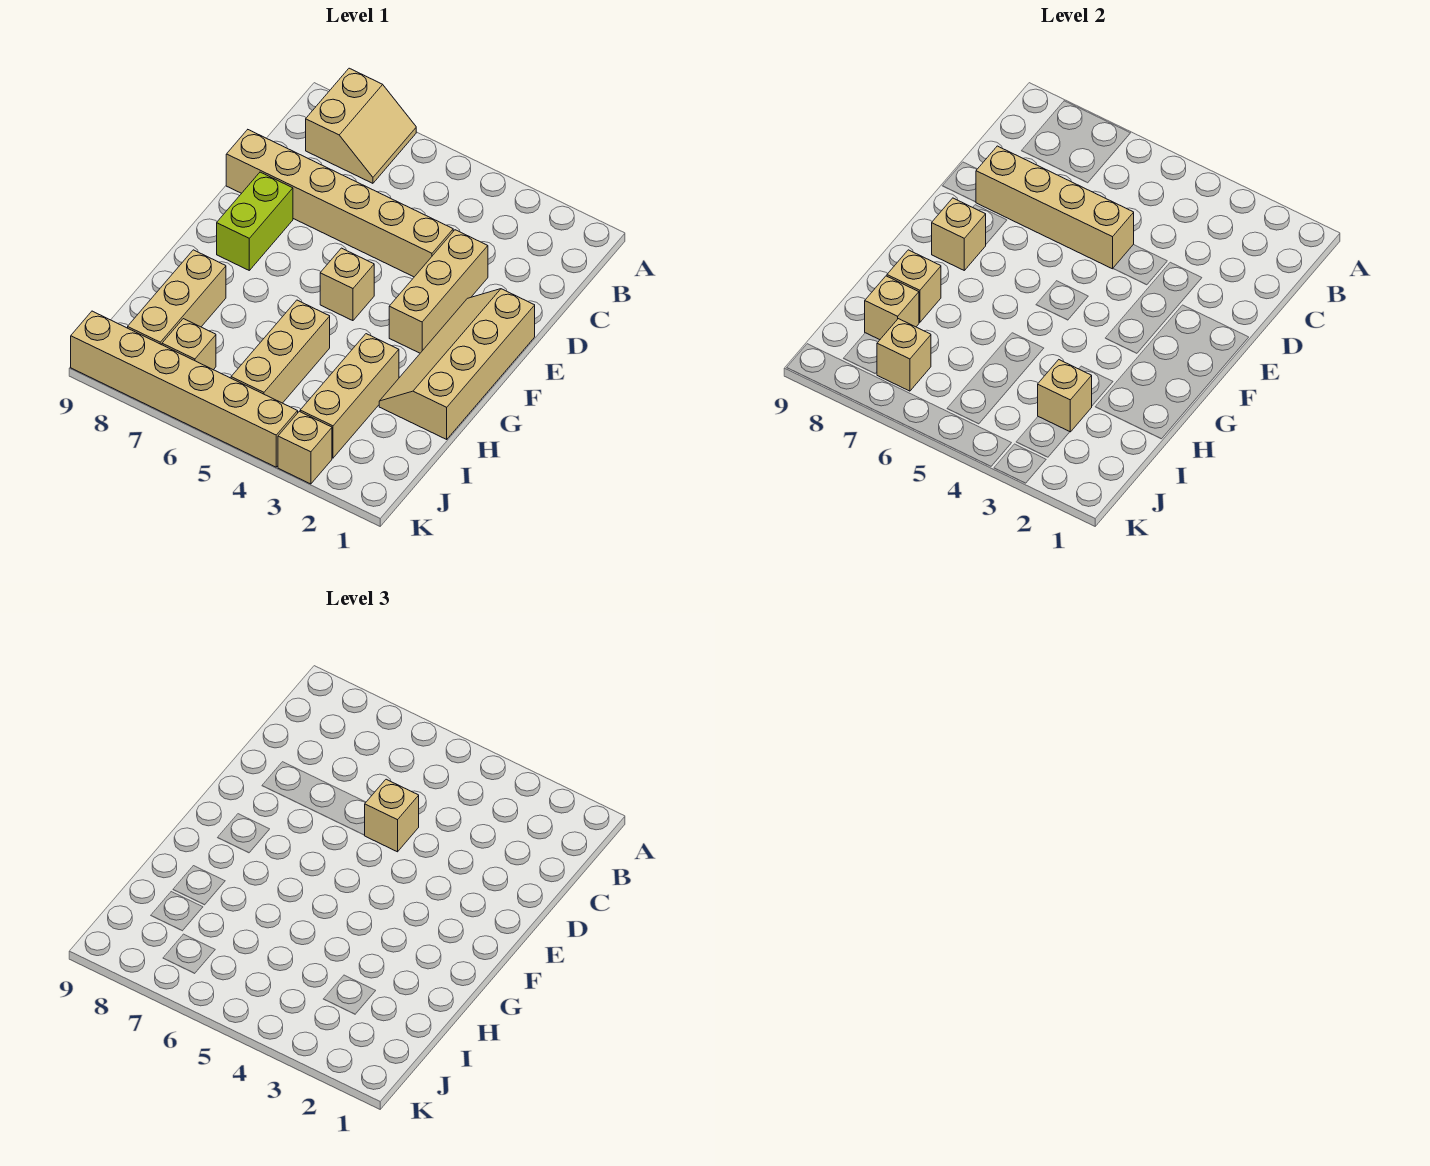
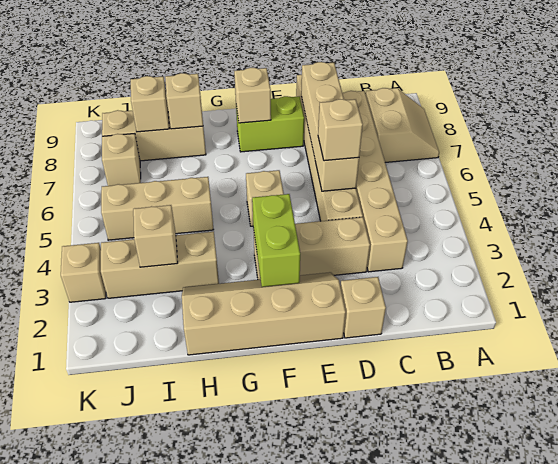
tan 2x2 slope [306,68,416,183] -> tan 2x2 slope turned to [366,88,439,162]
none -> lime 1x2 brick [252,194,300,287]
tan 1x1 brick [877,319,931,391] -> tan 1x1 brick moved to [340,277,386,338]
tan 1x6 brick [71,311,298,467] -> tan 1x6 brick moved to [342,91,408,272]

